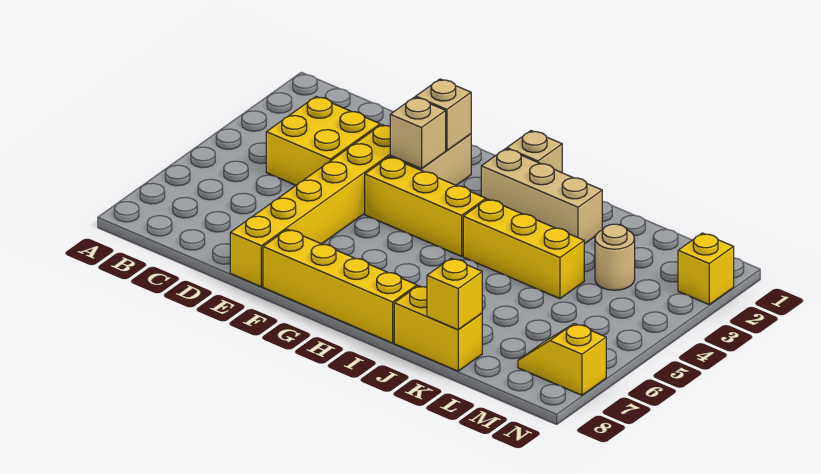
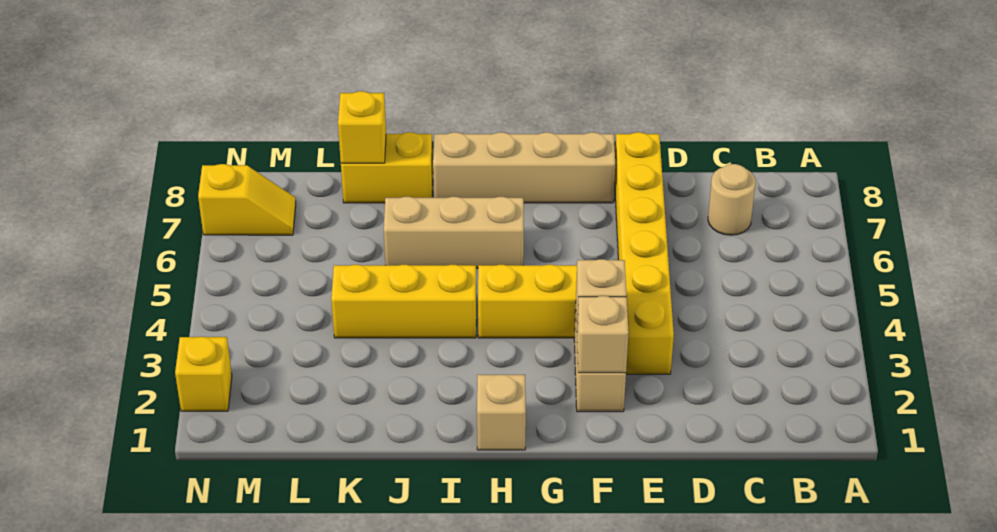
yellow 2x2 brick [266,96,380,185] -> none
yellow 1x4 brick [263,229,417,343] -> tan 1x4 brick [433,132,615,203]
tan 1x3 brick [481,149,602,244] -> tan 1x3 brick moved to [384,197,524,268]
tan 1x1 round brick [595,224,635,290] -> tan 1x1 round brick moved to [708,164,756,235]

